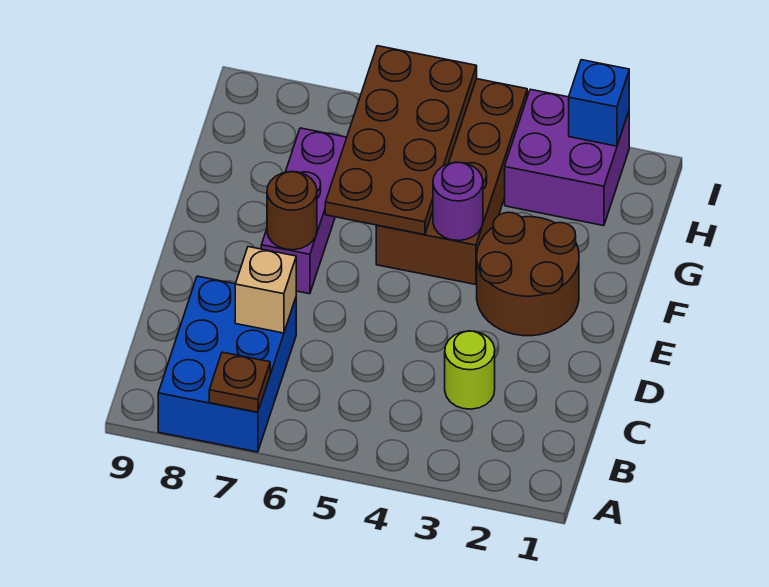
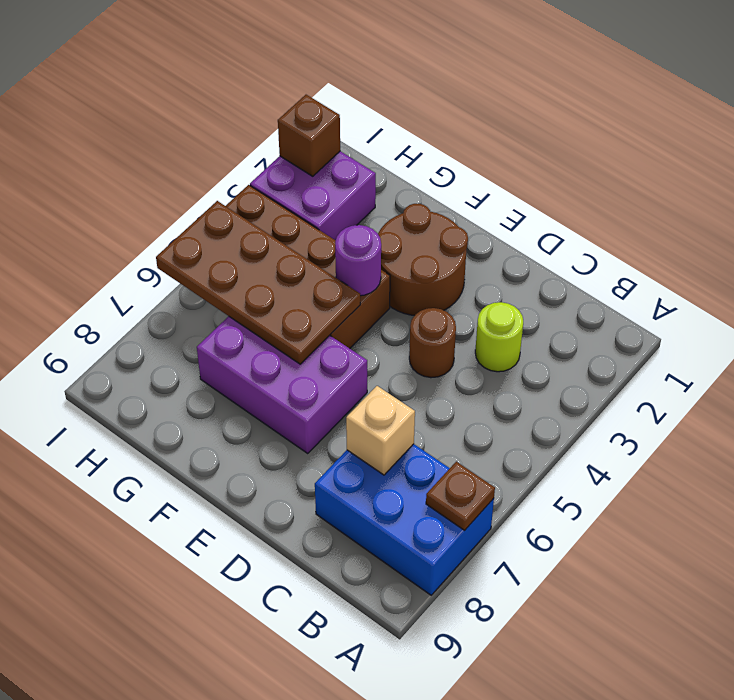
purple 1x3 brick [261,128,347,294] -> purple 2x3 brick [197,316,367,453]
brown 1x1 round brick [267,172,317,250] -> brown 1x1 round brick moved to [409,308,456,378]
blue 1x1 brick [569,60,629,146] -> brown 1x1 brick [278,95,340,176]

